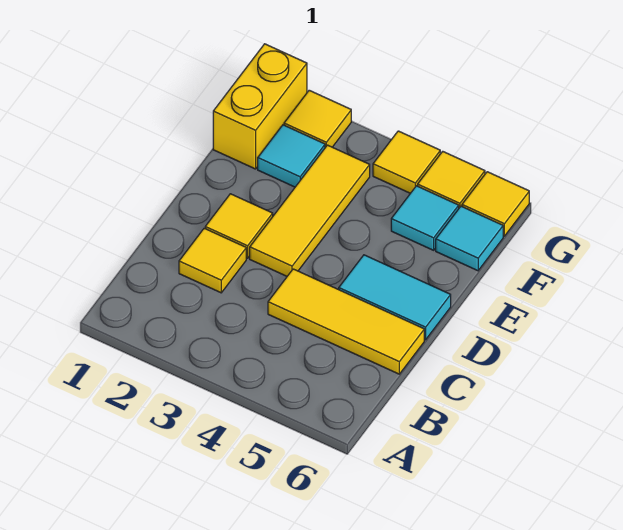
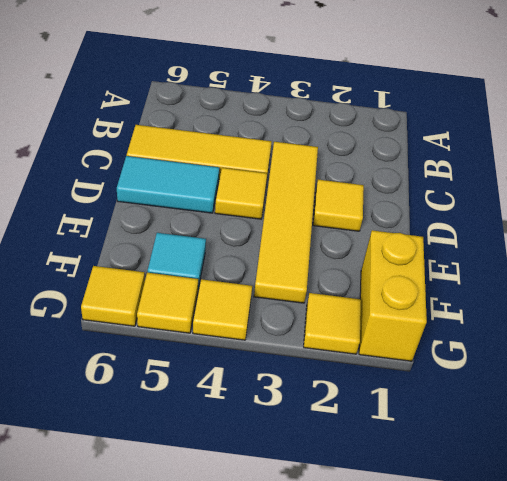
yellow 1x1 tile [179,228,246,293] -> yellow 1x1 tile moved to [215,168,267,219]
yellow 1x3 tile [250,145,370,276] -> yellow 1x4 tile [254,142,318,303]
cyan 1x1 tile [258,125,325,187] -> none
cyan 1x1 tile [436,206,503,271] -> none

